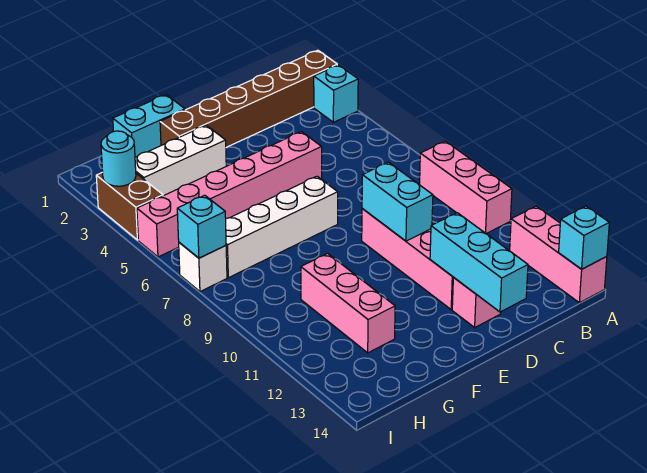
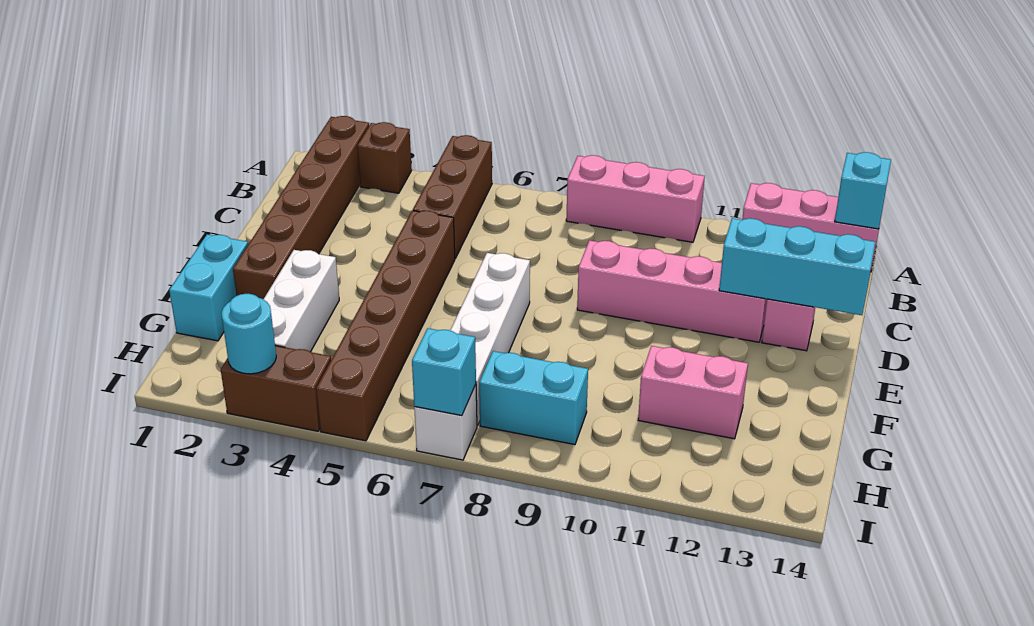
cyan 1x1 brick [314,65,358,122] -> brown 1x1 brick [357,122,412,193]
none -> brown 1x3 brick [413,135,492,258]
pink 1x6 brick [137,132,322,257] -> brown 1x6 brick [316,211,455,441]
cyan 1x2 brick [362,162,433,241] -> cyan 1x2 brick moved to [479,351,588,445]
pink 1x3 brick [301,253,395,353] -> pink 1x2 brick [638,346,748,439]

